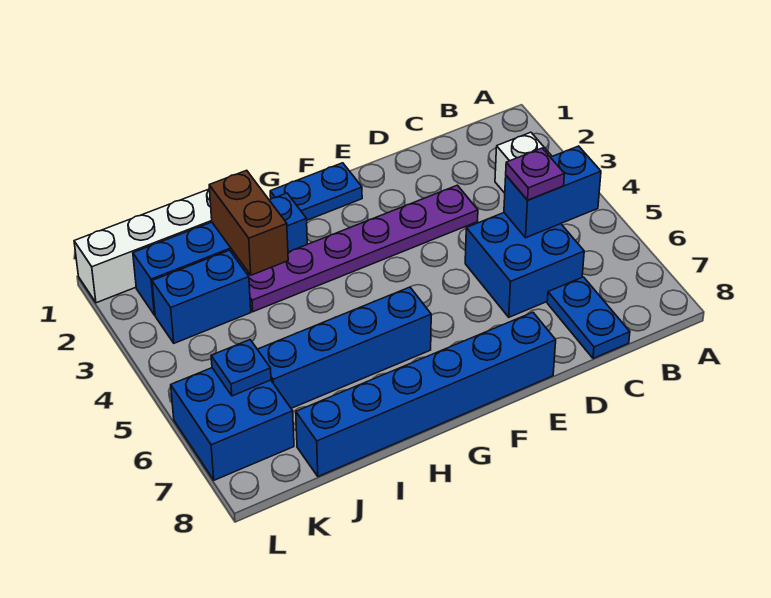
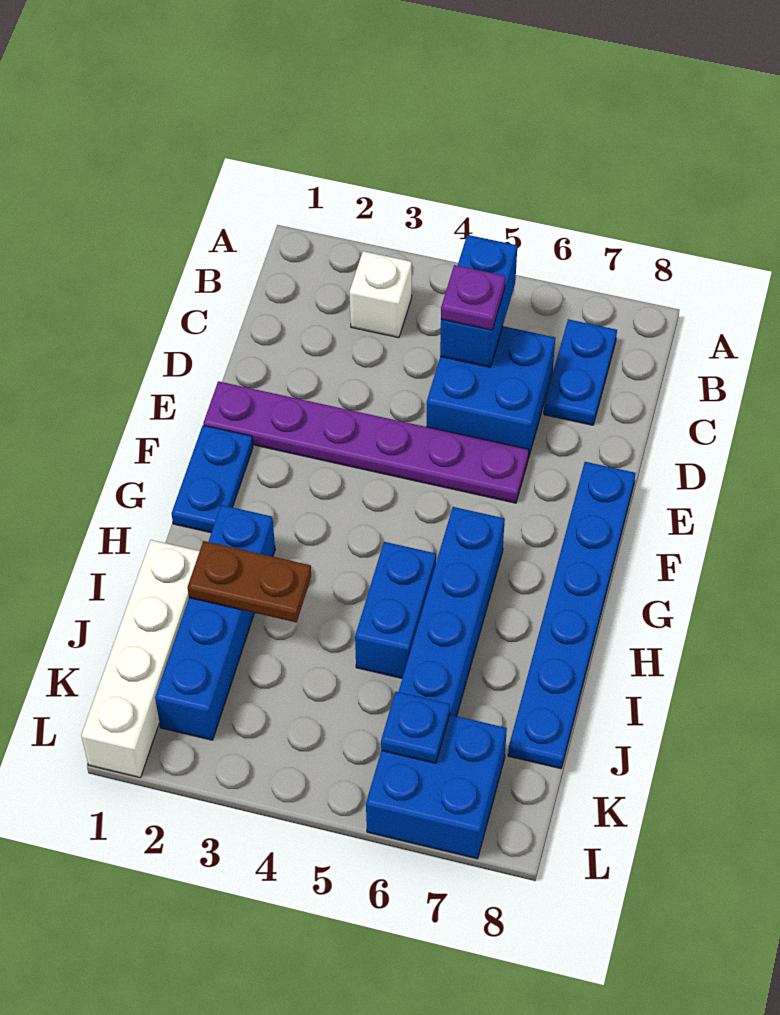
blue 1x2 plate [547,277,630,358] -> blue 1x2 plate turned to [544,319,617,425]
purple 1x6 plate [244,185,478,312] -> purple 1x6 plate turned to [203,381,529,503]
blue 1x6 brick [296,312,556,477] -> blue 1x6 plate [508,462,635,769]
brown 1x2 brick [209,170,288,275] -> brown 1x2 plate [188,541,311,622]
blue 1x2 brick [152,250,251,343] -> blue 1x2 brick moved to [355,542,436,678]

